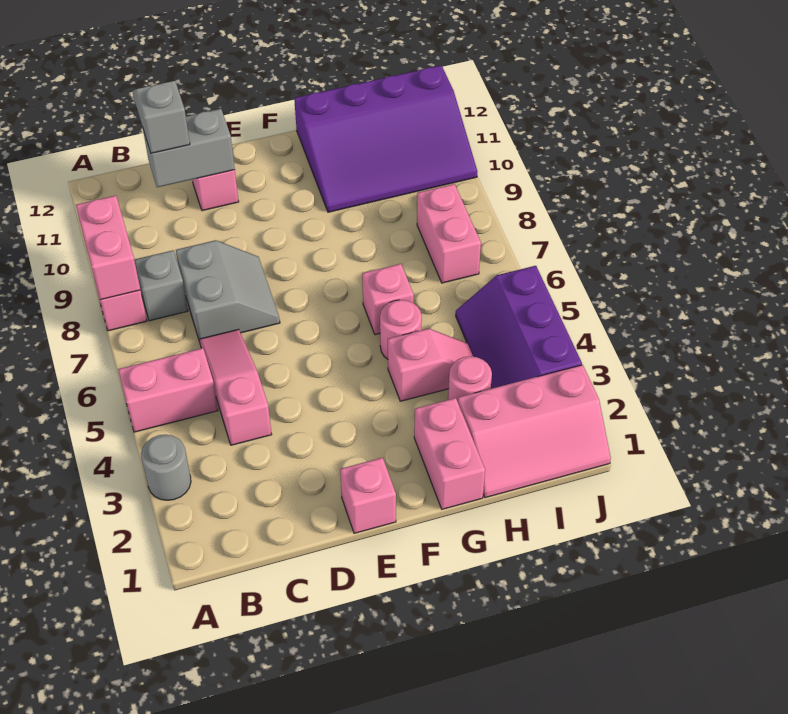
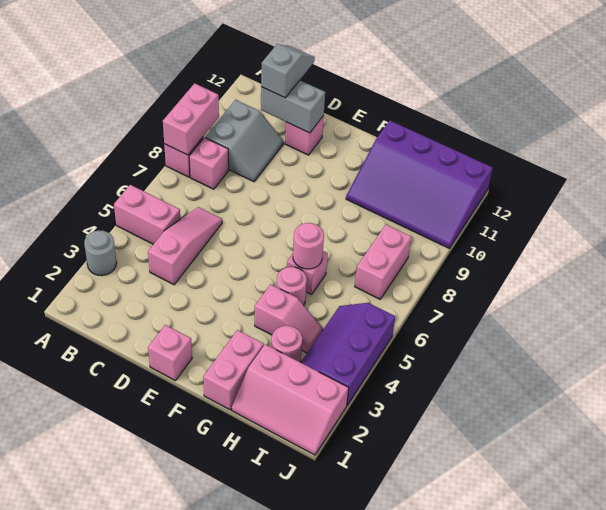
grey 1x1 brick [134,250,188,321] -> pink 1x1 brick [189,138,229,189]
grey 2x2 slope [176,240,280,339] -> grey 2x2 slope moved to [205,100,283,182]
none -> pink 1x1 round brick [293,223,324,269]

